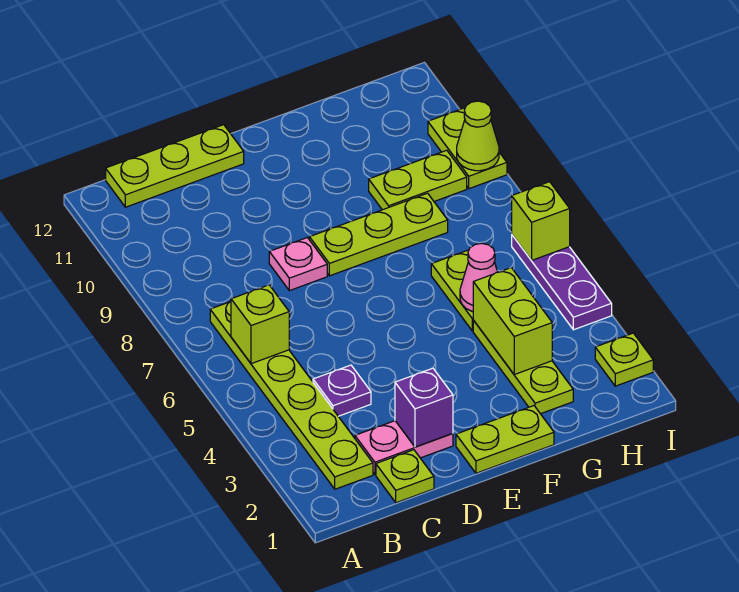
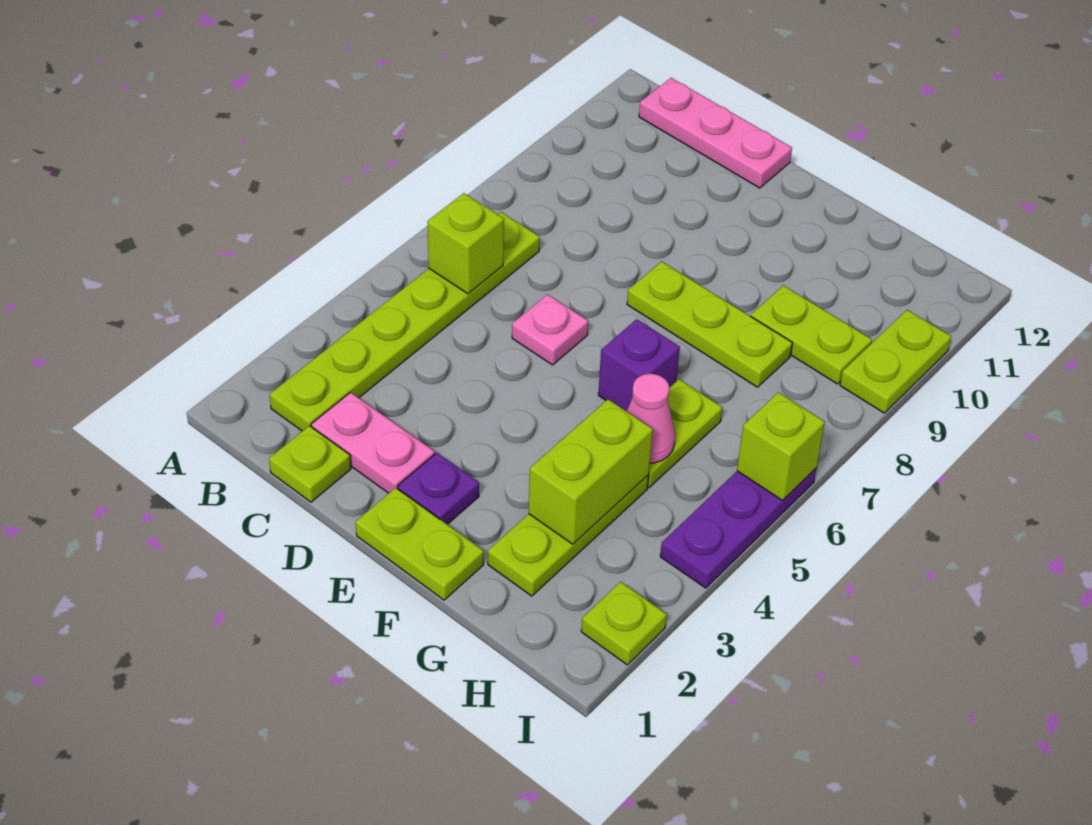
lime 1x3 plate [106,125,244,207] -> pink 1x3 plate [639,78,792,188]
purple 1x1 plate [313,365,371,416] -> purple 1x1 plate moved to [398,453,479,524]
purple 1x1 brick [395,368,453,447] -> purple 1x1 brick moved to [598,319,680,411]
pink 1x1 plate [269,238,327,291] -> pink 1x1 plate moved to [512,294,588,365]
lime 1x1 cone [457,101,499,171] -> none

